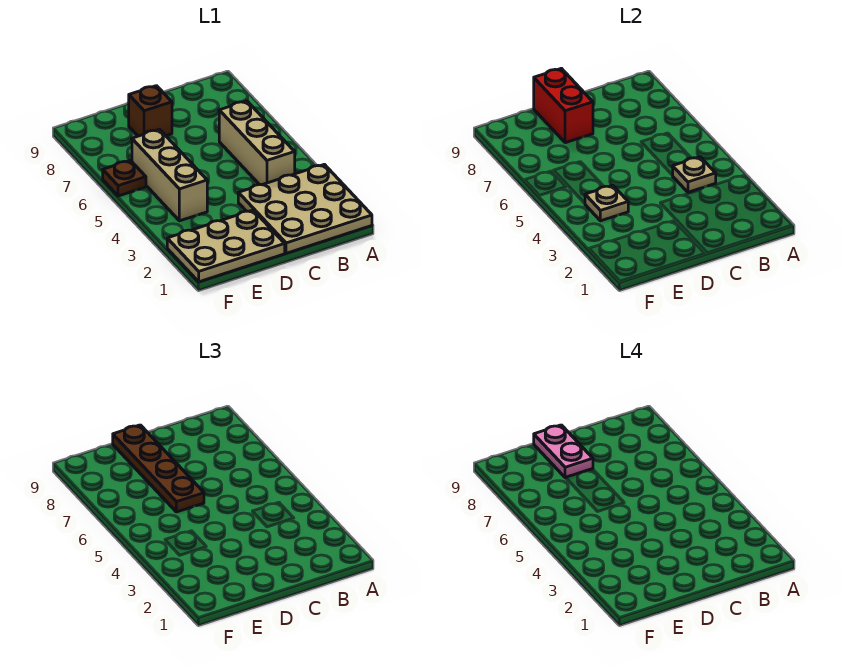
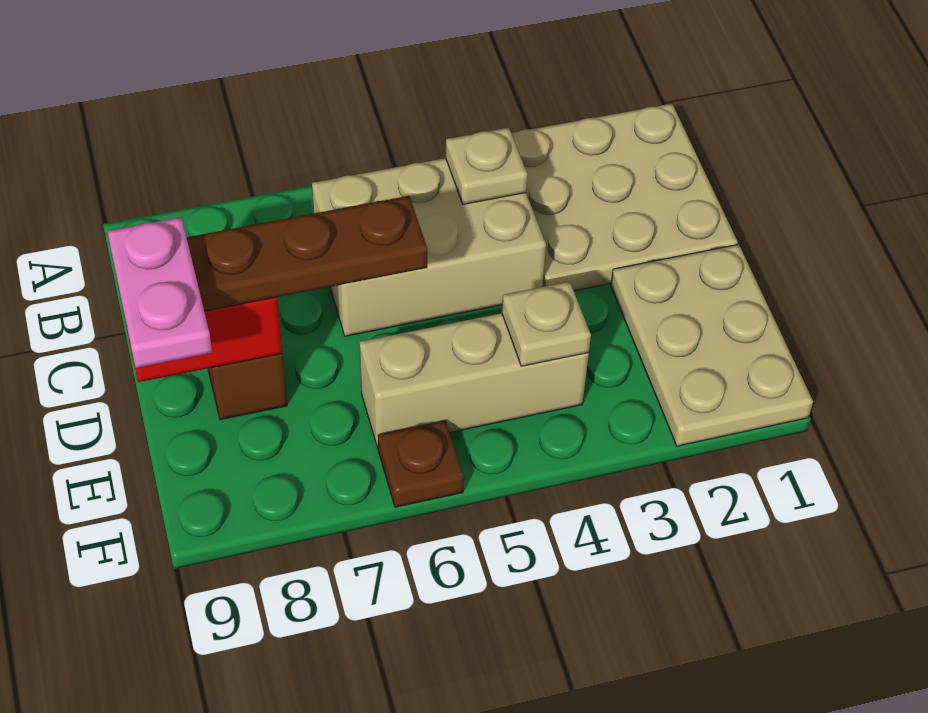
tan 1x3 brick [219,101,295,185] -> tan 2x3 brick [312,158,546,336]
pink 1x2 plate [534,425,593,478] -> pink 1x2 plate turned to [107,217,212,368]

